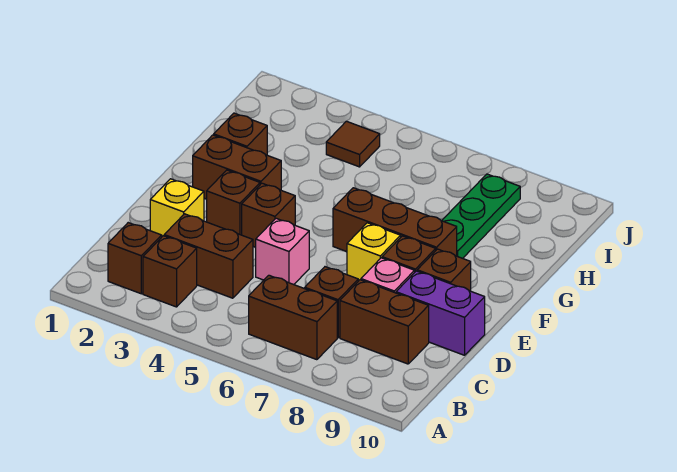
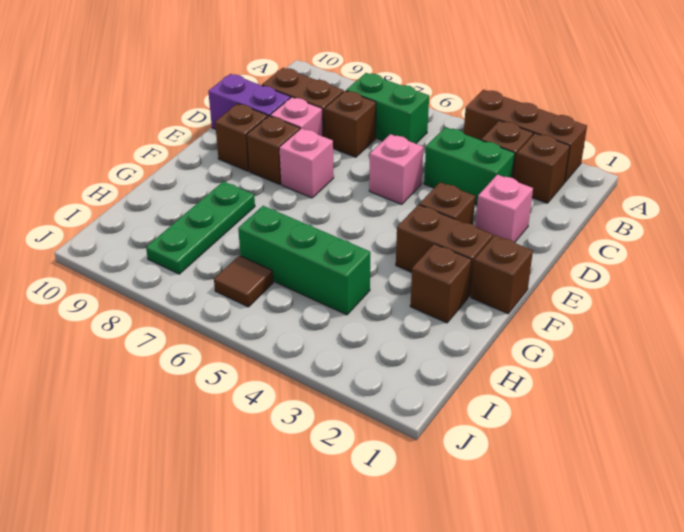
brown 1x2 brick [249,275,337,360] -> green 1x2 brick [346,73,429,144]
brown 1x2 brick [164,214,253,298] -> green 1x2 brick [424,127,515,205]
yellow 1x1 brick [150,179,204,236] -> pink 1x1 brick [475,175,533,242]
brown 1x1 brick [242,183,295,247] -> brown 1x1 brick moved to [471,235,533,314]
yellow 1x1 brick [347,223,401,281] -> pink 1x1 brick [279,128,334,198]
brown 1x3 brick [333,188,457,256] -> brown 1x3 brick moved to [464,90,587,182]
none -> green 1x3 brick [238,206,370,315]
brown 1x1 tile [326,121,380,167] -> brown 1x1 tile moved to [214,256,273,307]

